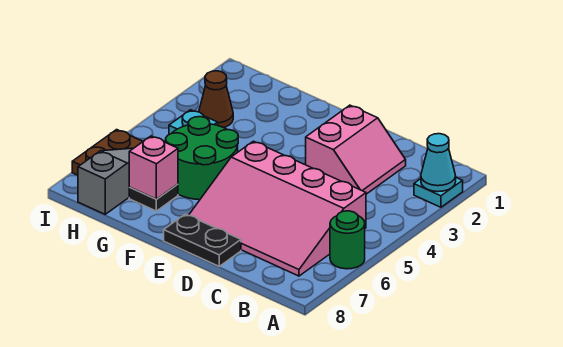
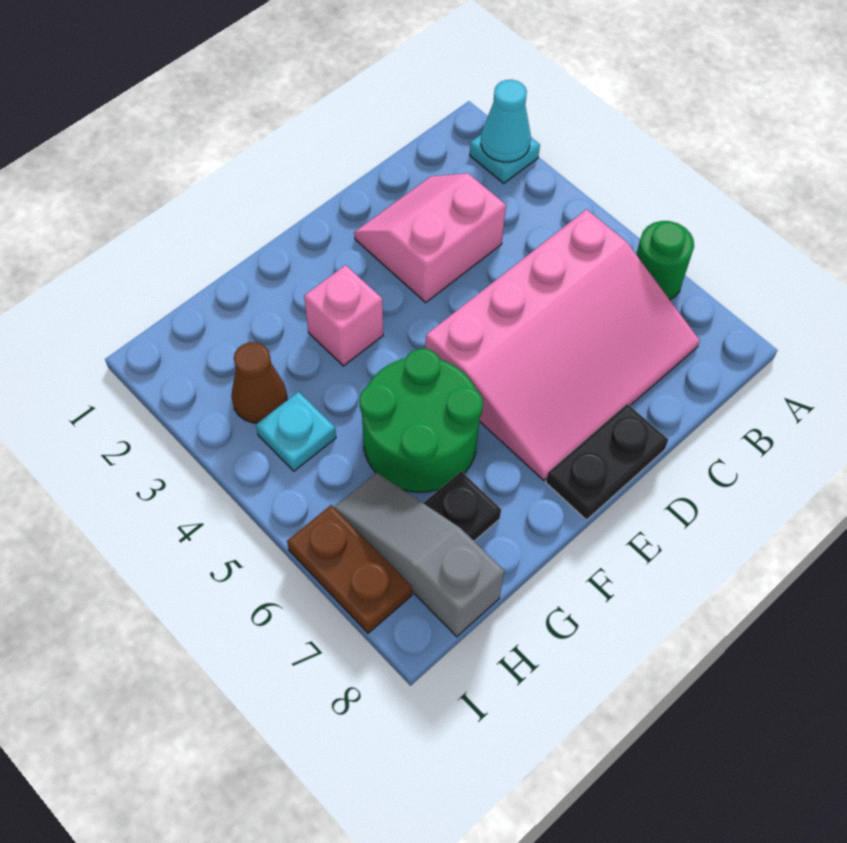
pink 2x2 slope [306,105,406,194] -> pink 2x2 slope turned to [354,173,506,302]
pink 1x1 brick [129,136,178,199] -> pink 1x1 brick moved to [304,265,383,366]

